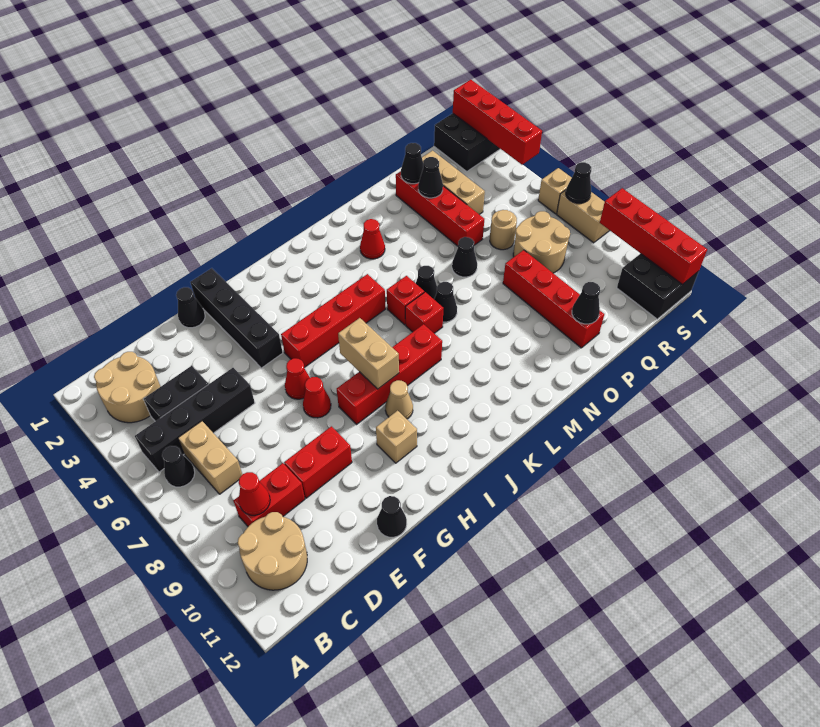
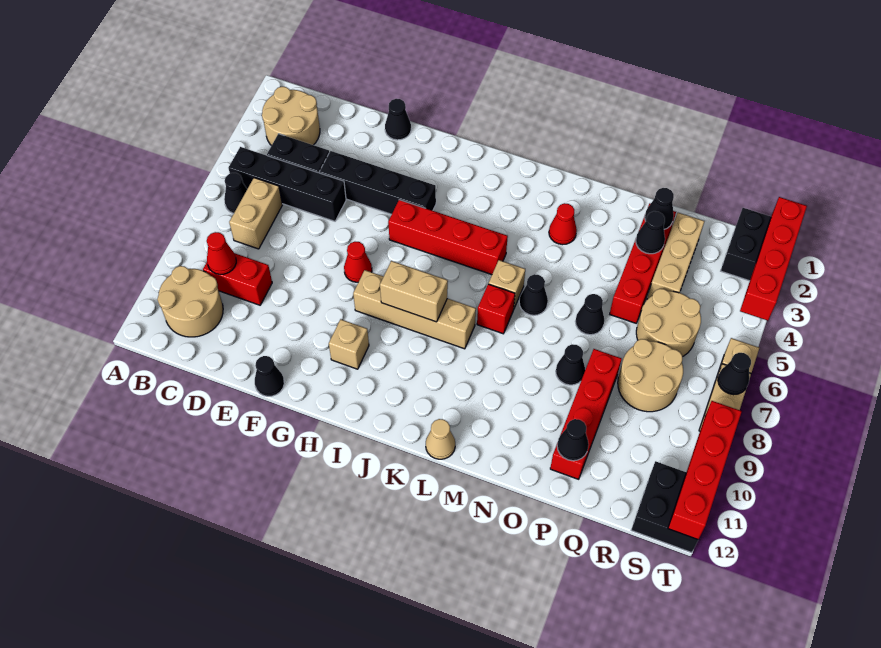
red 1x2 brick [284,426,352,498] -> none
black 1x4 brick [190,268,283,368] -> black 1x4 brick turned to [319,151,436,214]
red 1x1 cone [285,358,310,399] -> none
red 1x4 brick [337,324,442,424] -> tan 1x4 brick [353,270,476,349]
tan 1x2 brick [338,318,399,389] -> tan 1x2 brick turned to [380,261,448,322]
tan 1x1 cone [385,380,413,419] -> tan 1x1 cone moved to [426,419,455,459]
red 1x1 brick [387,276,424,325] -> tan 1x1 brick [489,260,525,308]
black 1x1 cone [434,282,457,322] -> black 1x1 cone moved to [556,344,585,385]
tan 1x1 round brick [490,210,517,250] -> tan 2x2 round brick [636,289,701,356]

